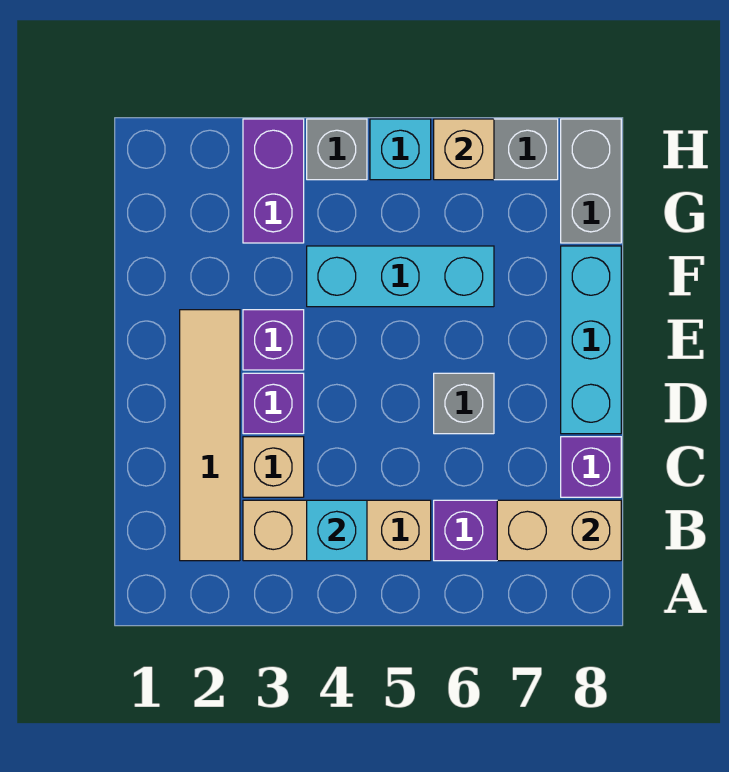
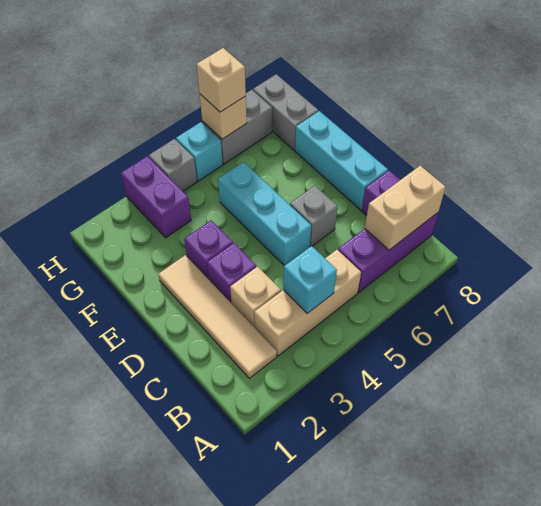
cyan 1x3 brick [307,246,494,307] -> cyan 1x3 brick turned to [218,162,311,266]
none -> tan 1x1 brick [197,48,246,112]

